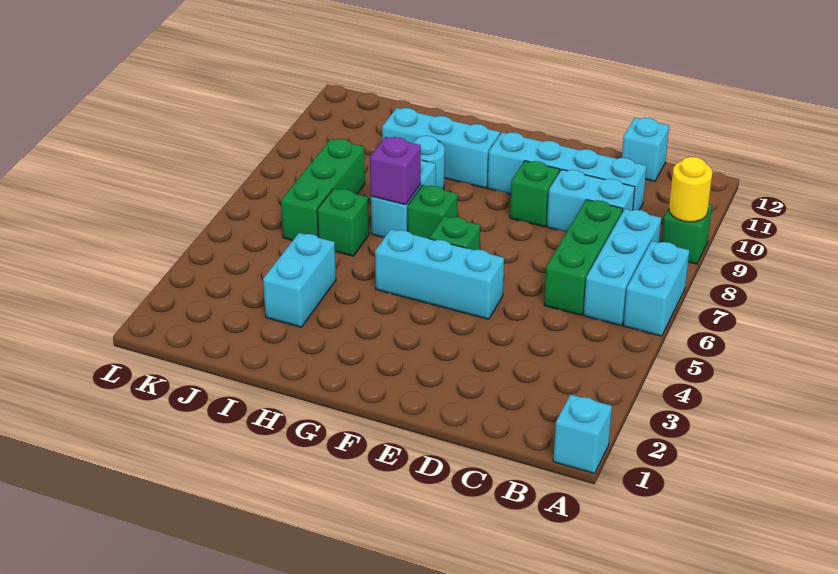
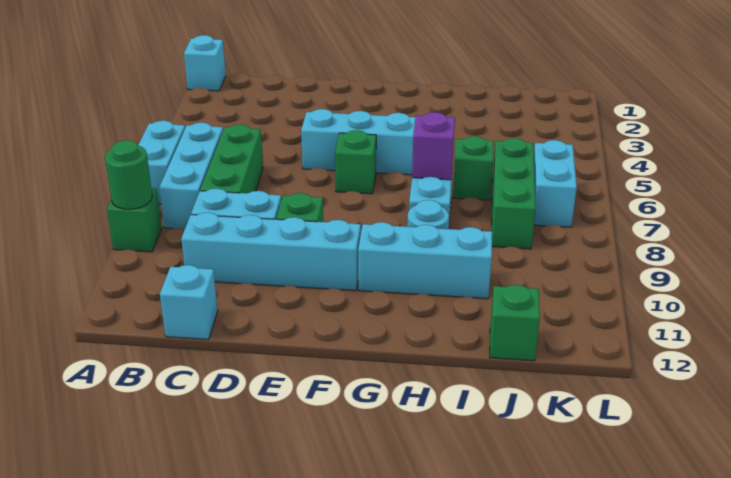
yellow 1x1 round brick [669,157,712,222] -> green 1x1 round brick [105,140,152,209]
green 1x1 brick [408,185,458,239] -> green 1x1 brick moved to [490,285,540,361]
cyan 1x2 brick [263,233,336,327] -> cyan 1x2 brick moved to [534,140,577,227]

